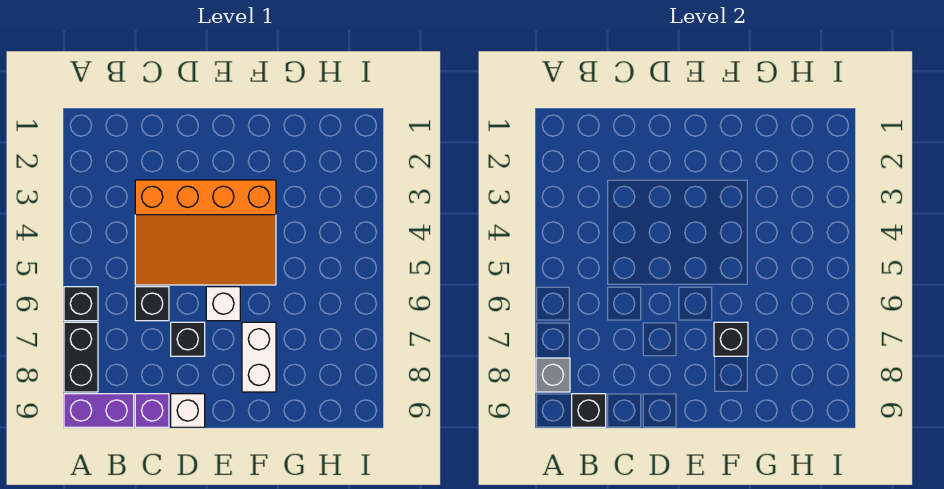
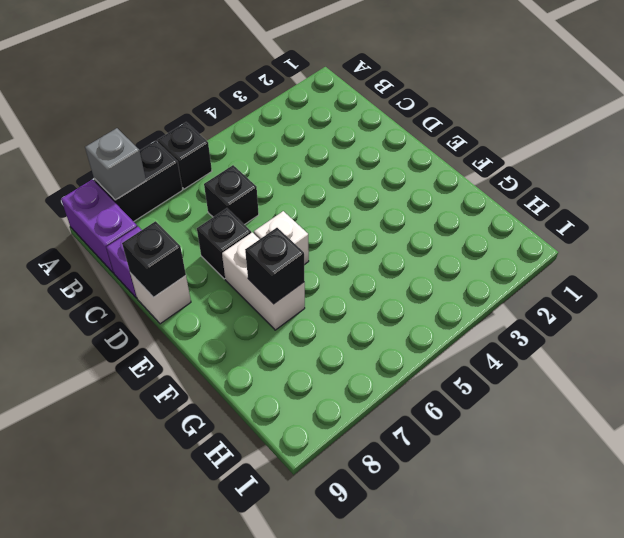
black 1x1 brick [572,394,606,427] -> black 1x1 brick moved to [122,221,186,297]
orange 3x4 slope [135,180,276,285] -> none
white 1x2 brick [242,322,276,392] -> white 1x2 brick turned to [222,232,305,330]

